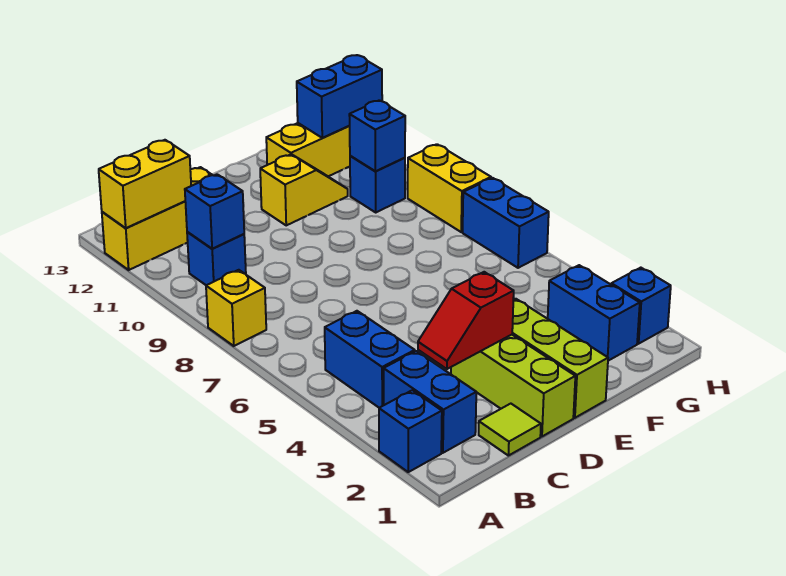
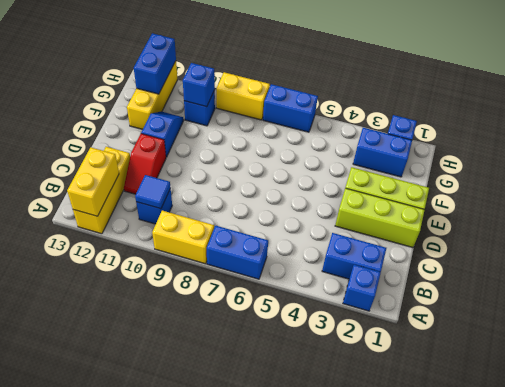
yellow 1x1 brick [206,270,266,346] -> yellow 1x2 brick [152,211,214,264]
blue 1x2 brick [325,311,415,408] -> blue 1x2 brick moved to [207,226,268,279]
blue 1x1 brick [185,174,244,249] -> blue 1x1 tile [135,175,171,209]
lime 1x1 tile [479,404,541,456] -> none
red 1x2 slope [418,272,514,369] -> red 1x2 slope moved to [124,134,166,194]
yellow 1x2 slope [260,154,348,225] -> blue 1x2 slope [141,112,184,157]

